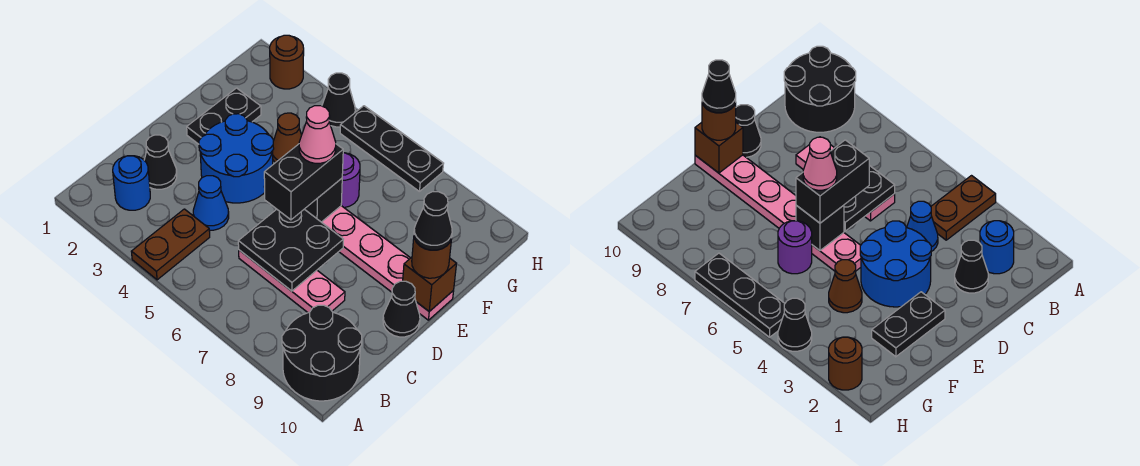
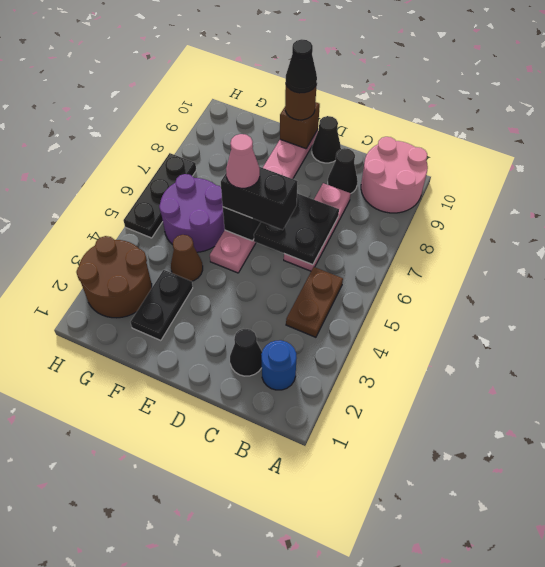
brown 1x2 plate [131,209,210,280] -> brown 1x2 plate turned to [286,267,343,337]
black 2x2 round brick [282,305,362,401] -> pink 2x2 round brick [361,137,428,213]
blue 1x1 cone [193,176,229,230] -> none
blue 2x2 round brick [199,114,274,203] -> none
black 1x2 plate [187,88,261,144] -> black 1x2 plate turned to [131,270,193,341]
purple 1x1 round brick [341,153,360,208] -> purple 2x2 round brick [159,174,225,252]
brown 1x1 round brick [270,35,304,89] -> brown 2x2 round brick [76,236,152,318]
black 1x1 cone [322,73,355,127] -> black 1x1 cone moved to [328,148,358,193]

